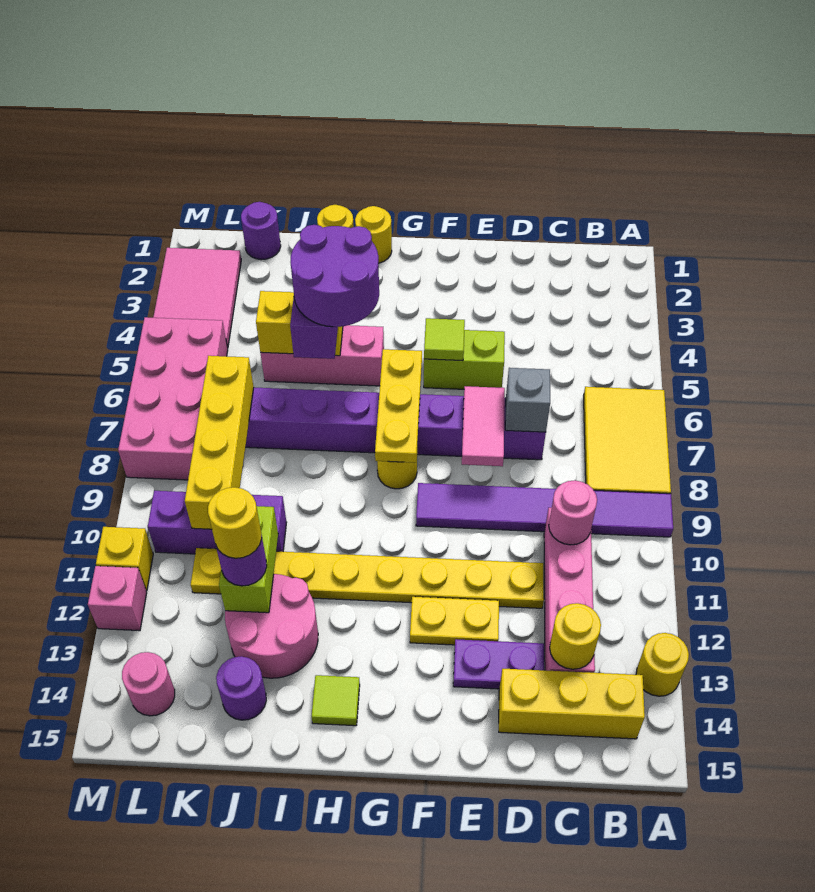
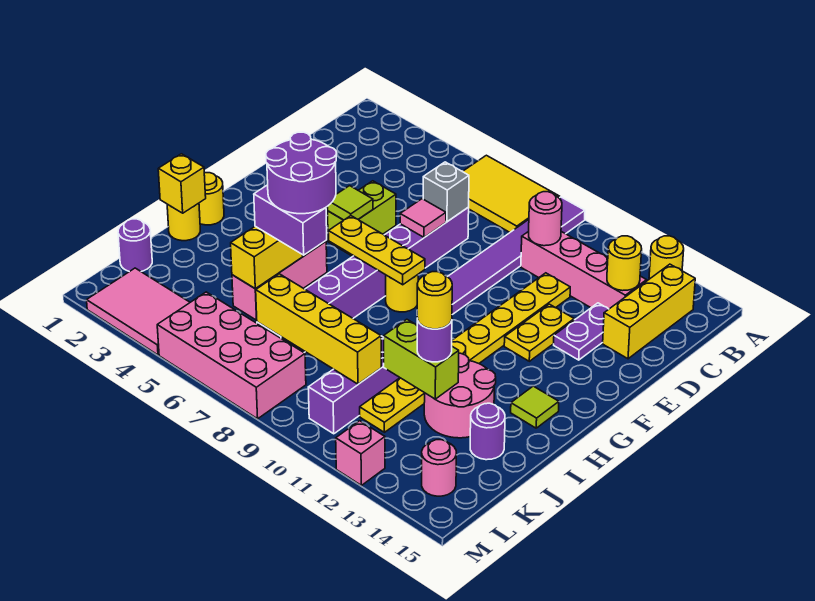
pink 1x2 tile [462,386,505,466] -> pink 1x1 tile [400,199,446,237]
yellow 1x1 brick [96,527,153,591] -> yellow 1x1 brick moved to [158,154,206,213]

